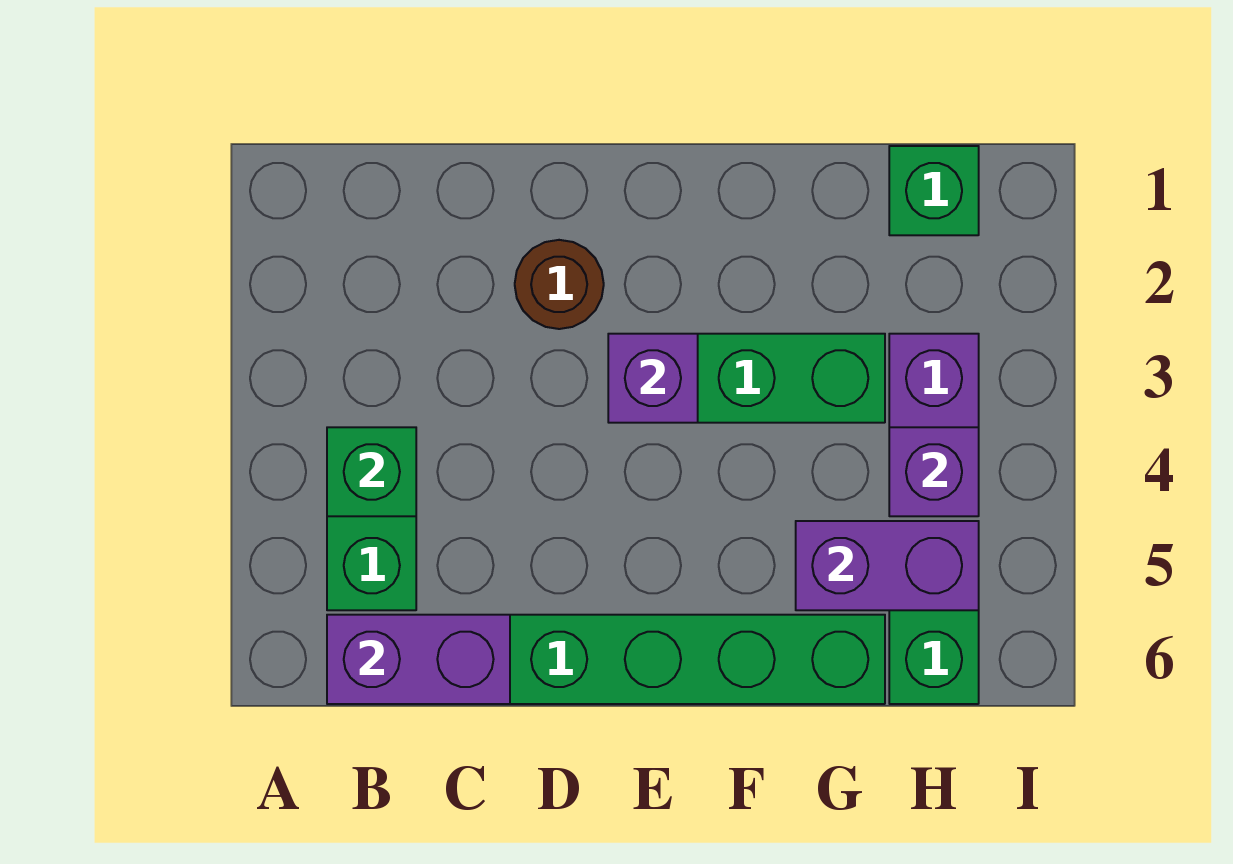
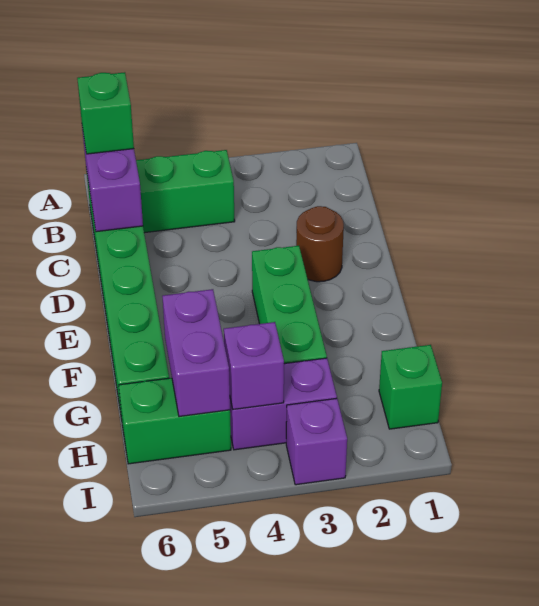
green 1x1 brick [327,427,416,516] -> green 1x1 brick moved to [77,72,134,154]
purple 1x1 brick [608,334,698,423] -> purple 1x1 brick moved to [286,398,347,485]

